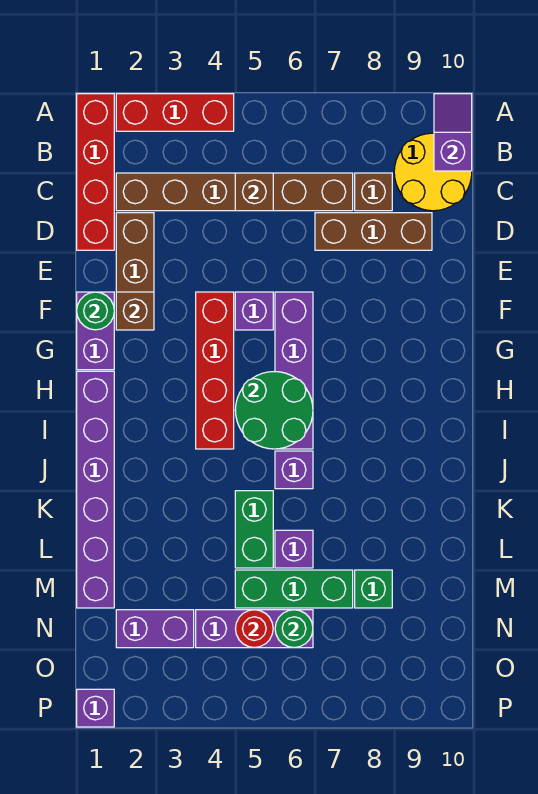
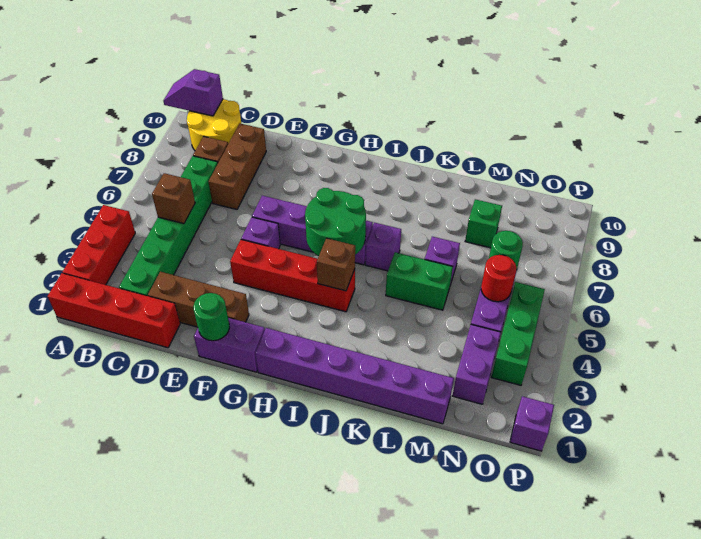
brown 1x6 brick [116,173,353,211] -> green 1x6 brick [119,156,218,296]
brown 1x1 brick [116,292,154,330] -> brown 1x1 brick moved to [317,238,355,291]
green 1x3 brick [235,570,353,608] -> green 1x3 brick moved to [491,282,545,385]

